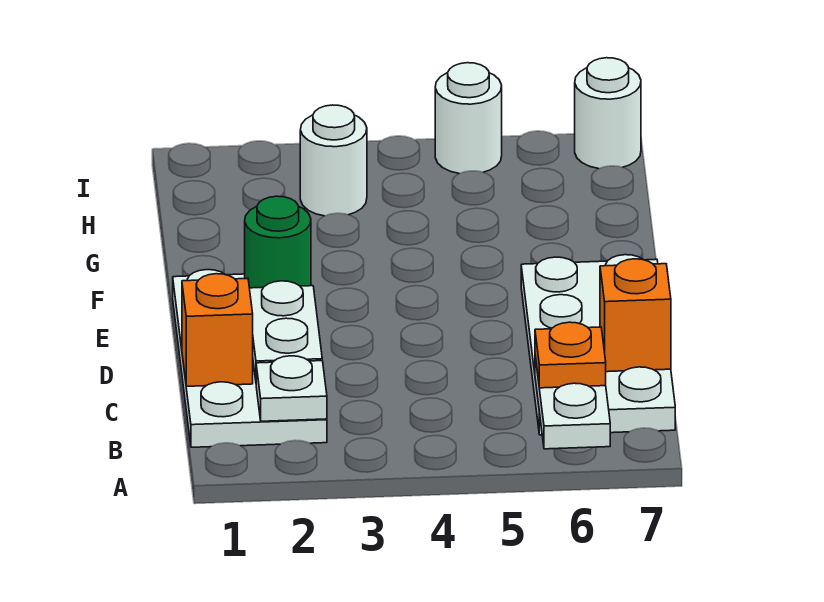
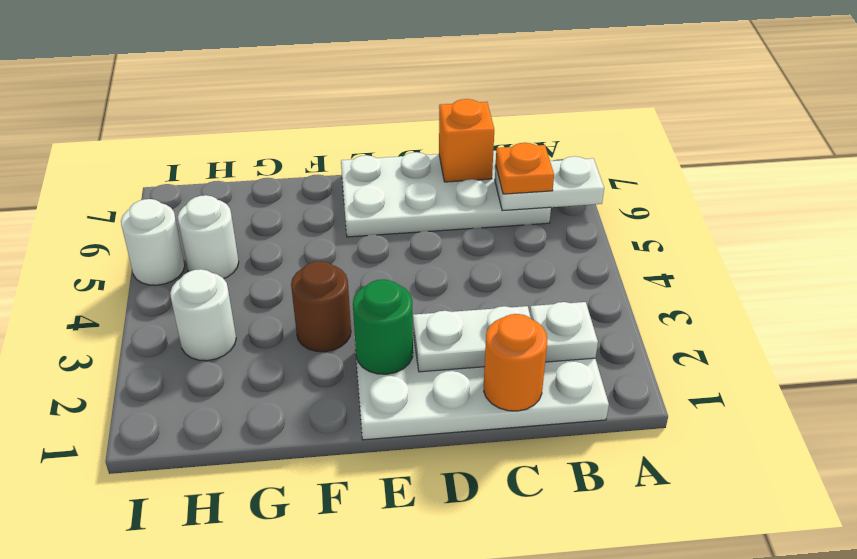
orange 1x1 brick [182,274,253,386] -> orange 1x1 round brick [484,314,547,411]
none -> brown 1x1 round brick [291,261,351,352]
white 1x1 round brick [575,58,641,169] -> white 1x1 round brick moved to [178,195,239,279]

